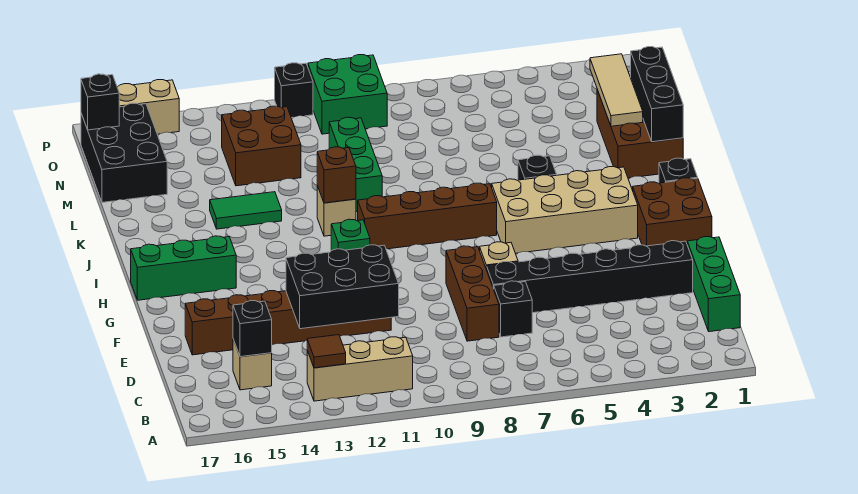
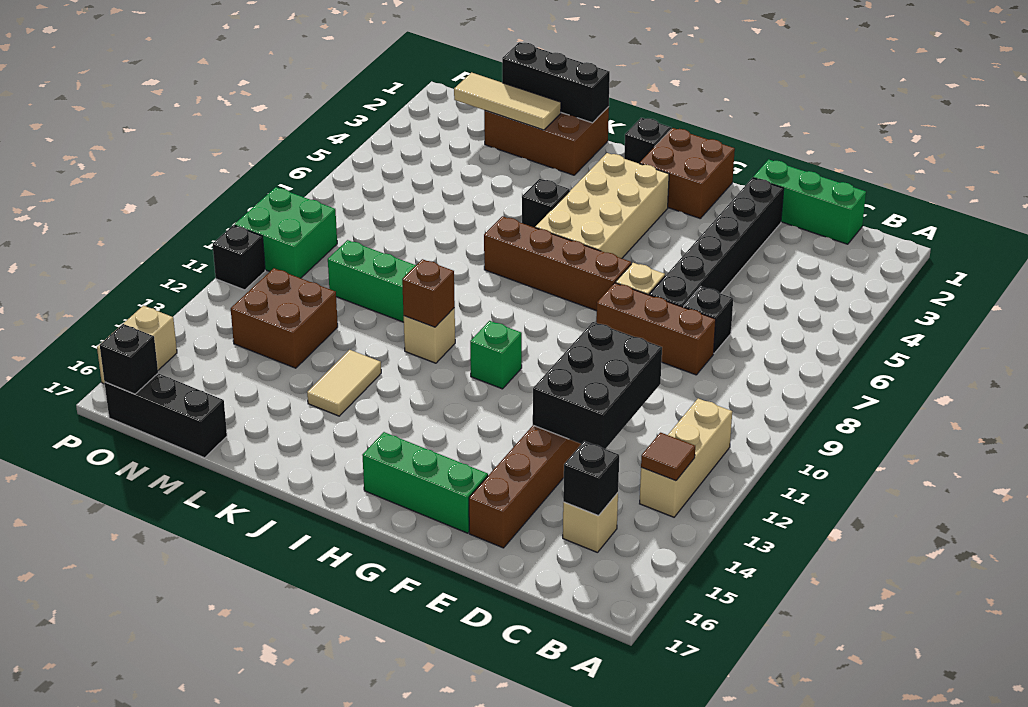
green 1x3 brick [131,236,236,300] -> green 1x3 brick turned to [362,432,488,533]
brown 1x4 brick [358,183,497,249] -> brown 1x4 brick turned to [484,216,631,311]
green 1x2 tile [210,192,282,229] -> tan 1x2 tile [307,350,381,416]
black 2x3 brick [81,103,167,202] -> black 1x3 brick [104,373,227,458]

